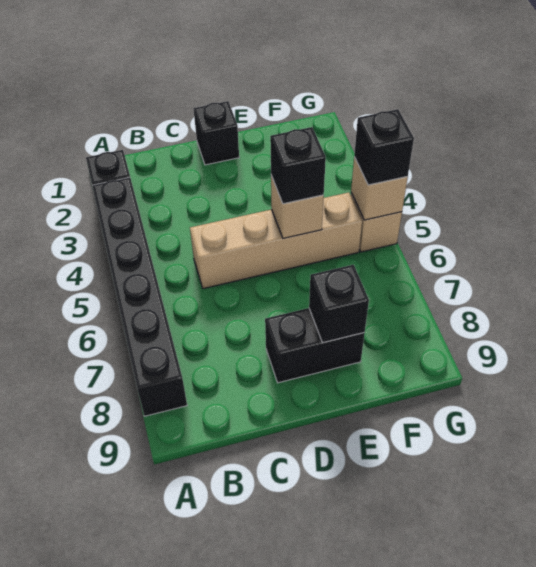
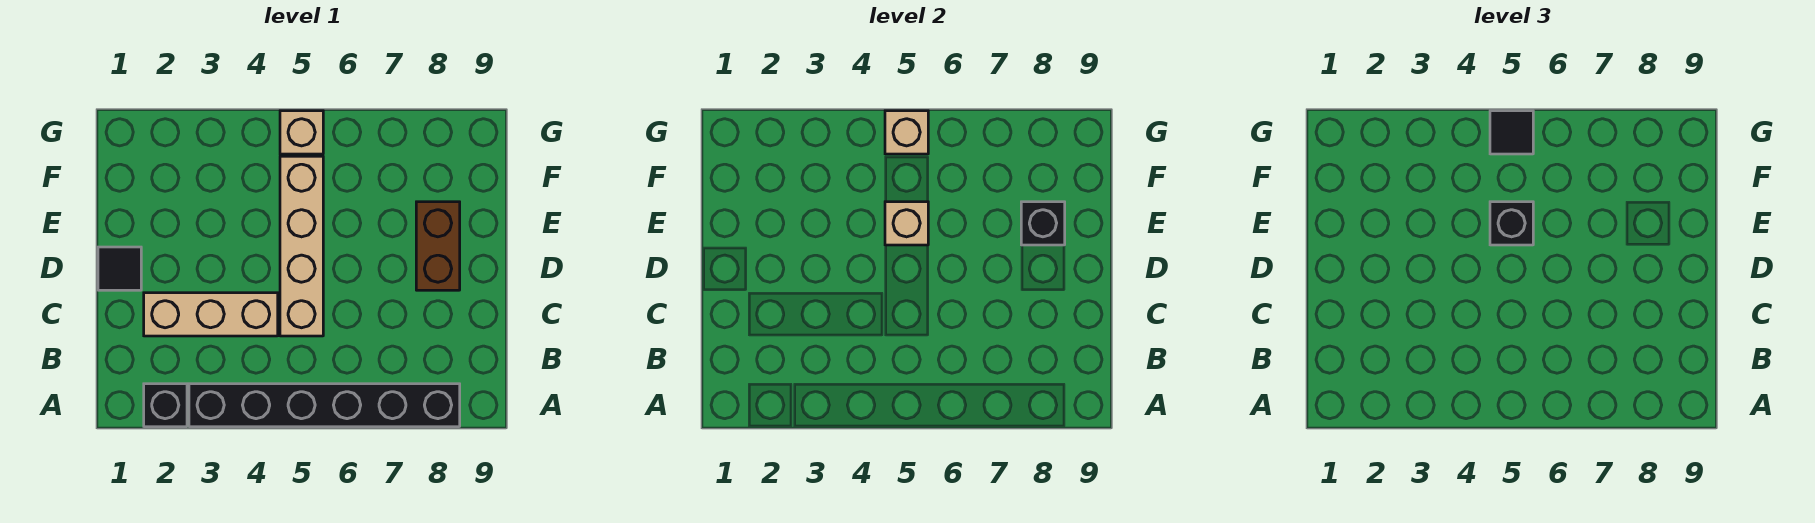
none -> tan 1x3 brick [144,293,278,336]
black 1x1 brick [193,101,239,165] -> black 1x1 tile [98,247,141,290]
black 1x2 brick [265,308,365,383] -> brown 1x2 brick [416,202,460,290]
black 1x1 brick [354,109,414,185] -> black 1x1 tile [1490,111,1533,154]

